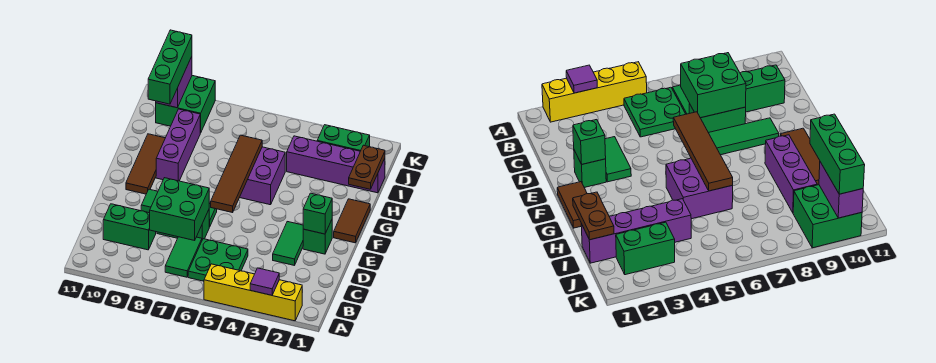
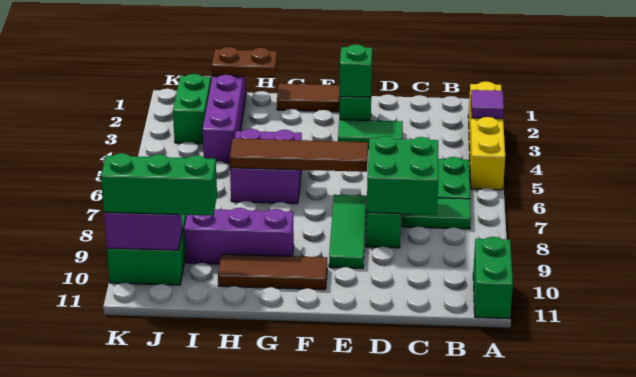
green 1x2 brick [103,204,156,250] -> green 1x2 brick moved to [473,237,513,319]

